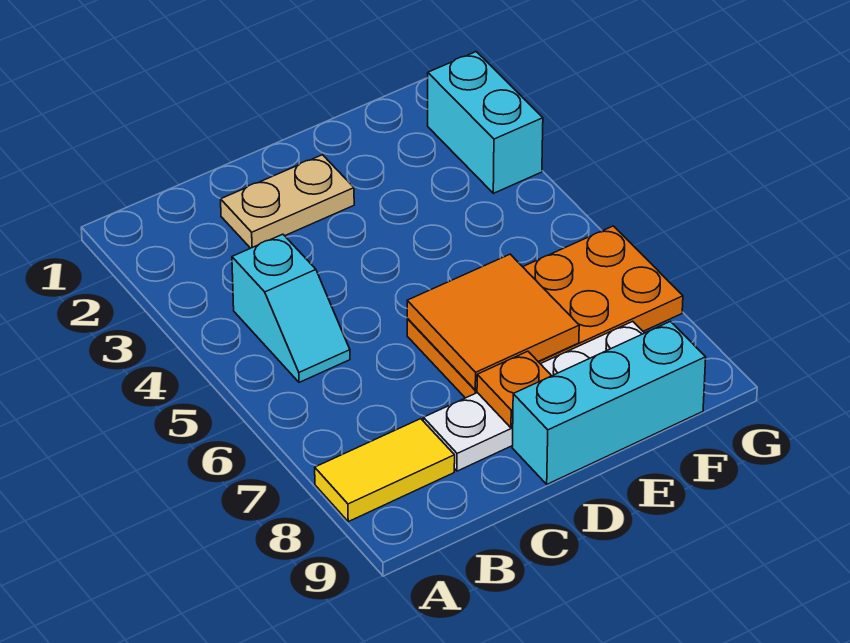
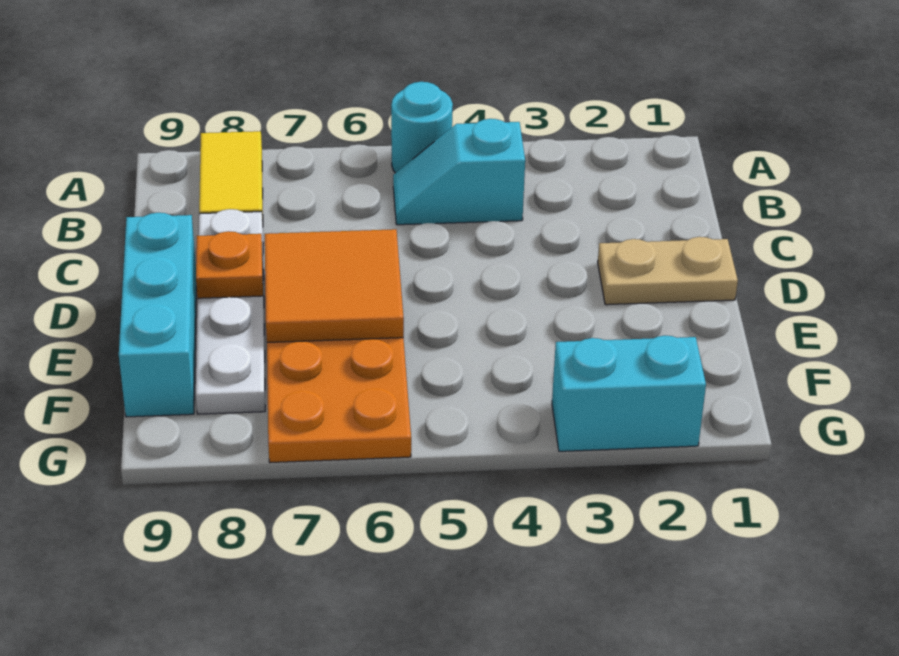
none -> cyan 1x1 round brick [391,82,453,173]
tan 1x2 plate [221,155,354,248] -> tan 1x2 plate turned to [598,237,738,305]

